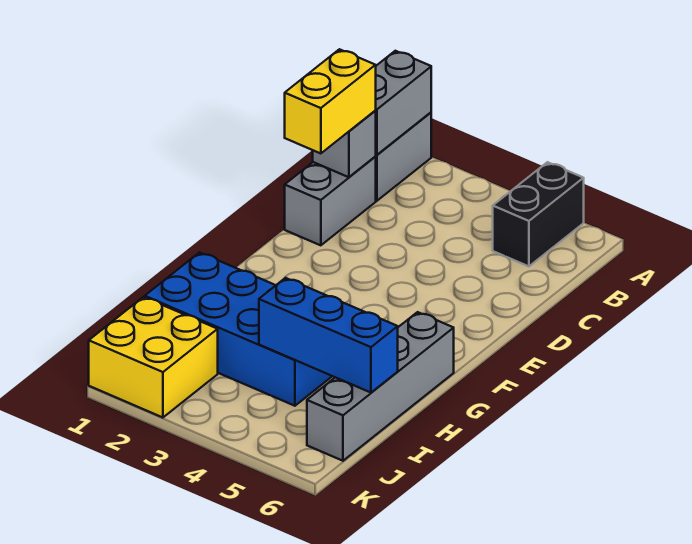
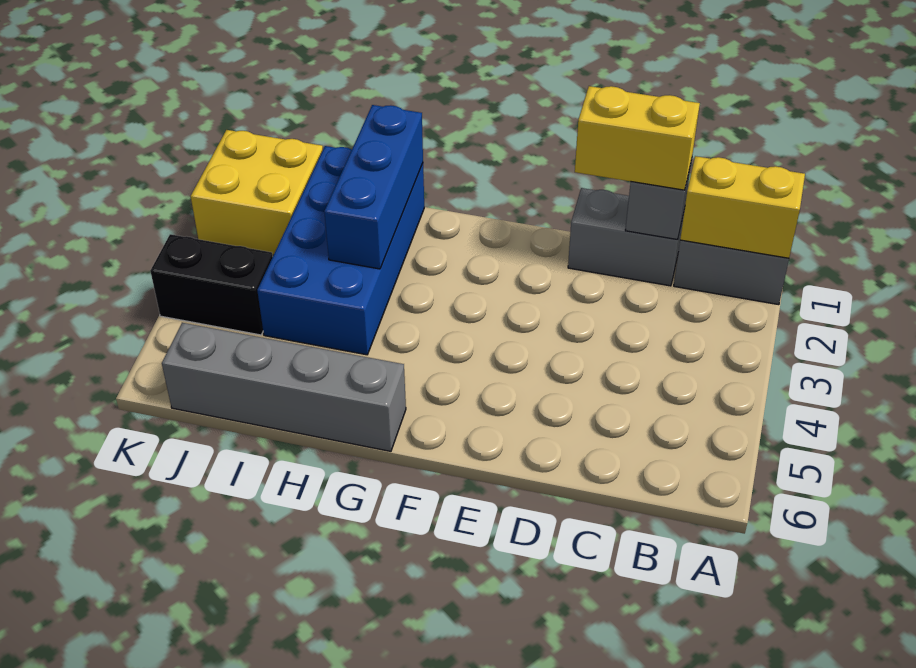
grey 1x2 brick [375,51,431,155] -> yellow 1x2 brick [680,156,805,258]
black 1x2 brick [493,162,584,266] -> black 1x2 brick moved to [150,234,273,335]
blue 1x3 brick [259,278,398,393] -> blue 1x3 brick moved to [324,105,423,269]

